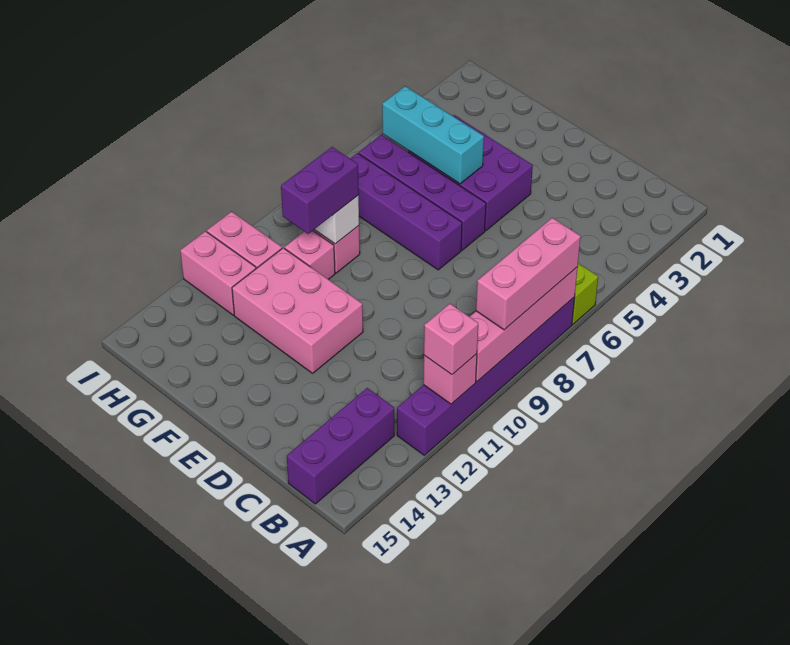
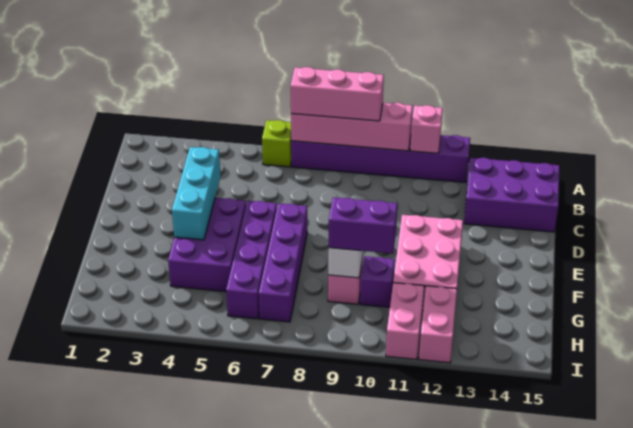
pink 1x1 brick [424,304,478,375] -> none
purple 1x3 brick [287,388,394,504] -> purple 2x3 brick [464,158,560,232]
cyan 1x3 brick [382,86,484,184] -> cyan 1x3 brick moved to [172,147,221,240]
pink 1x1 brick [285,231,335,279] -> purple 1x1 brick [360,256,395,307]

